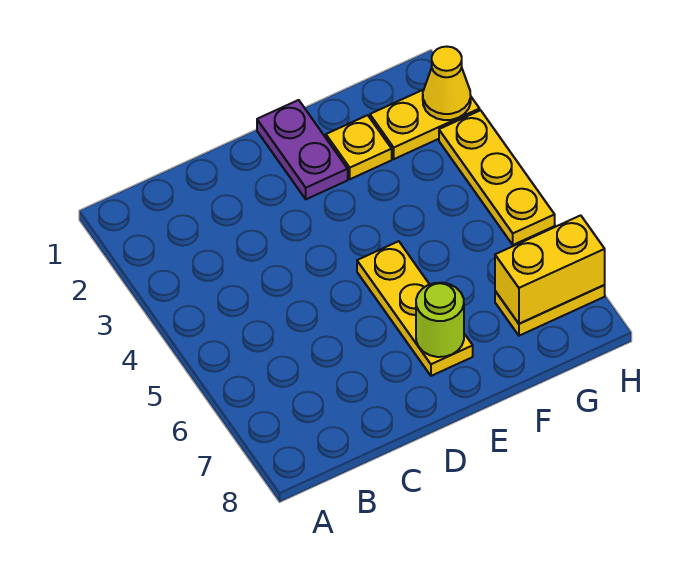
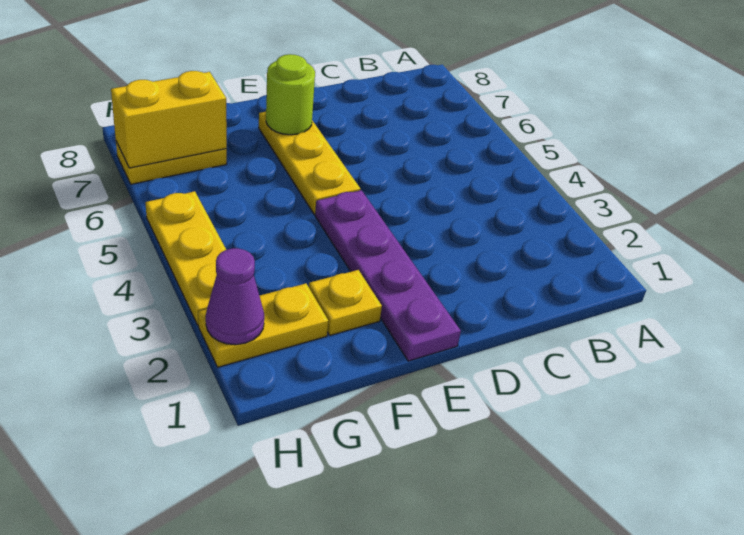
purple 1x2 plate [257,100,348,199] -> purple 1x4 plate [315,190,461,361]
yellow 1x1 cone [423,47,471,120] -> purple 1x1 cone [206,248,264,345]

